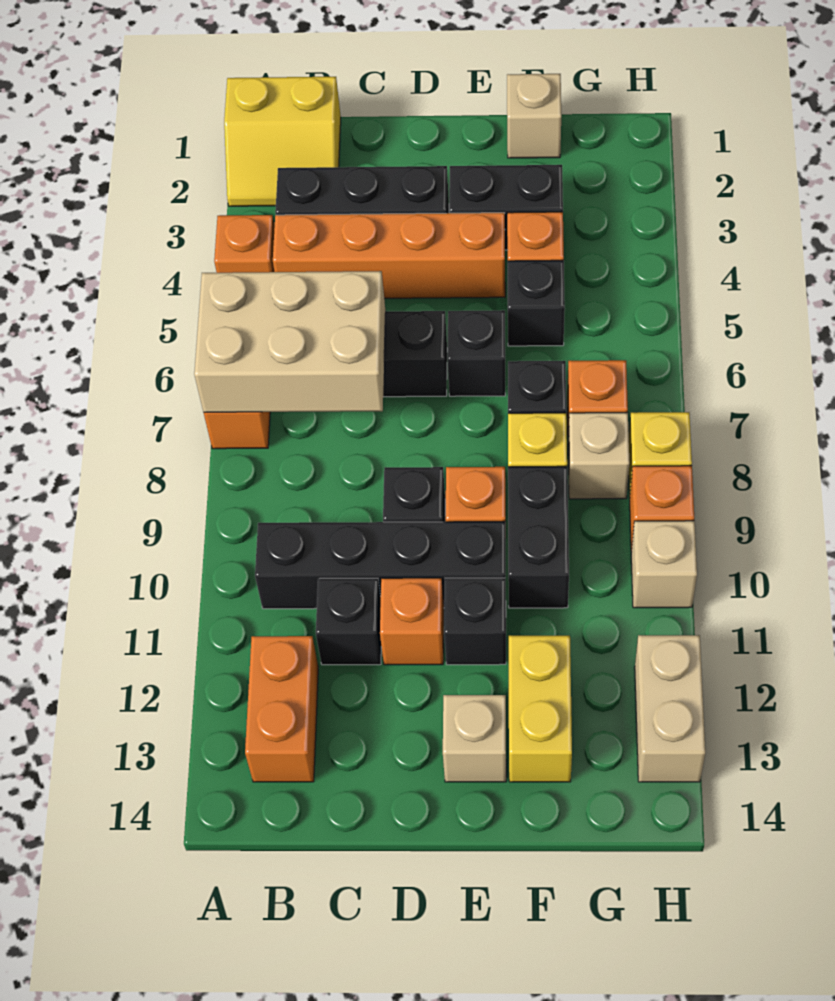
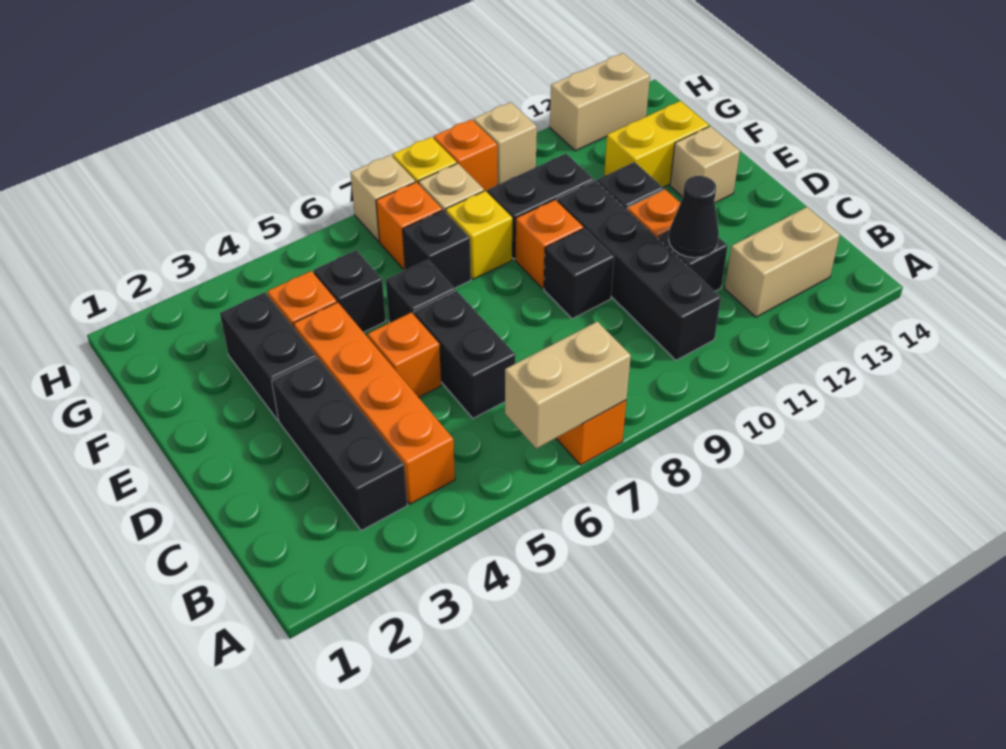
yellow 2x2 slope [224,77,341,206] -> none
orange 1x1 brick [214,215,275,273] -> orange 1x1 brick moved to [368,312,441,397]
tan 2x3 brick [194,271,386,412] -> tan 1x2 brick [505,321,631,449]
orange 1x2 brick [245,636,318,782] -> tan 1x2 brick [725,207,840,317]
none -> black 1x1 cone [669,176,719,258]
tan 1x1 brick [507,74,561,158] -> tan 1x1 brick moved to [351,155,415,241]

